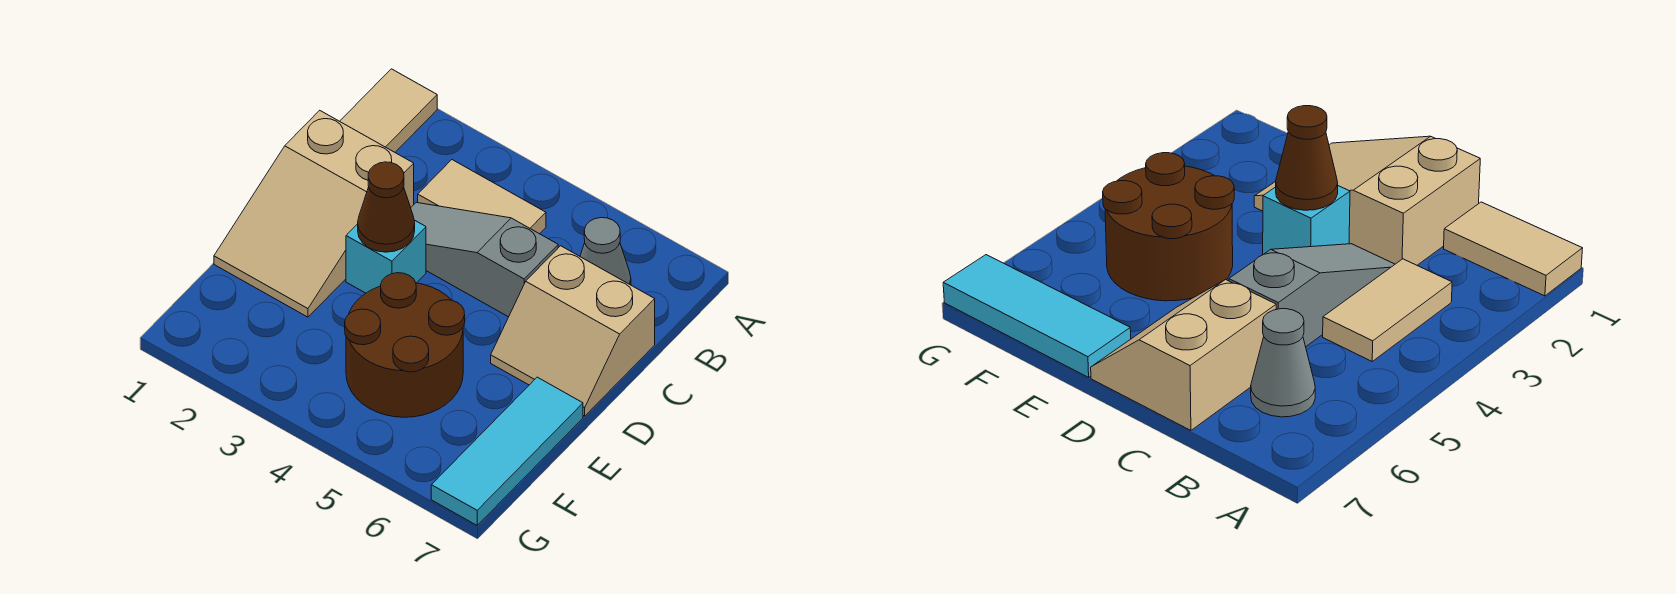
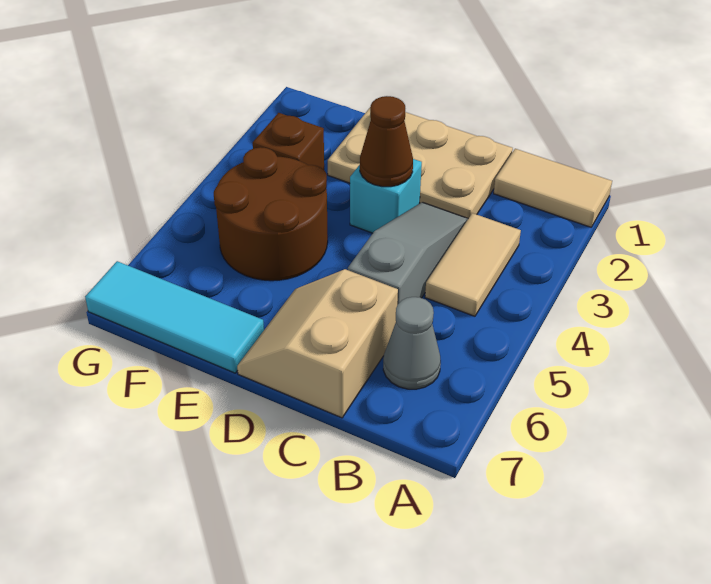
tan 2x3 slope [214,110,414,317] -> tan 2x3 plate [328,108,513,218]
none -> brown 1x1 brick [253,113,324,170]

